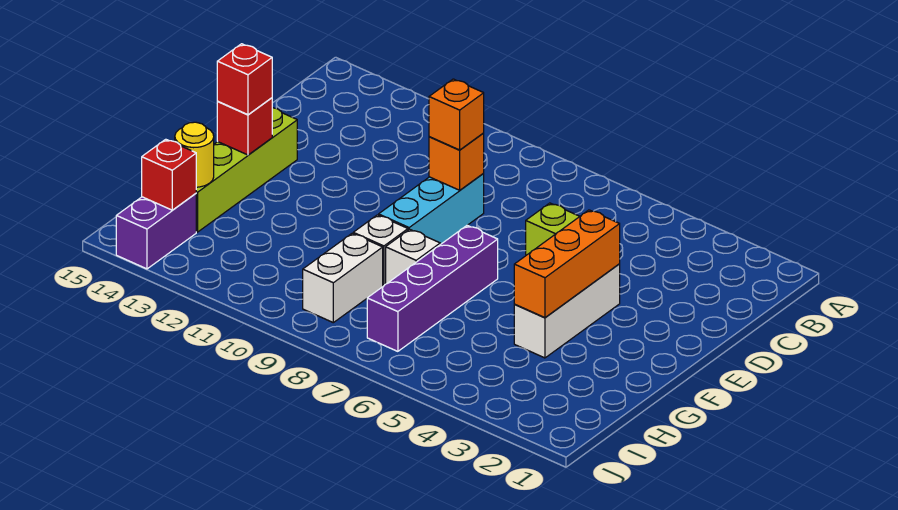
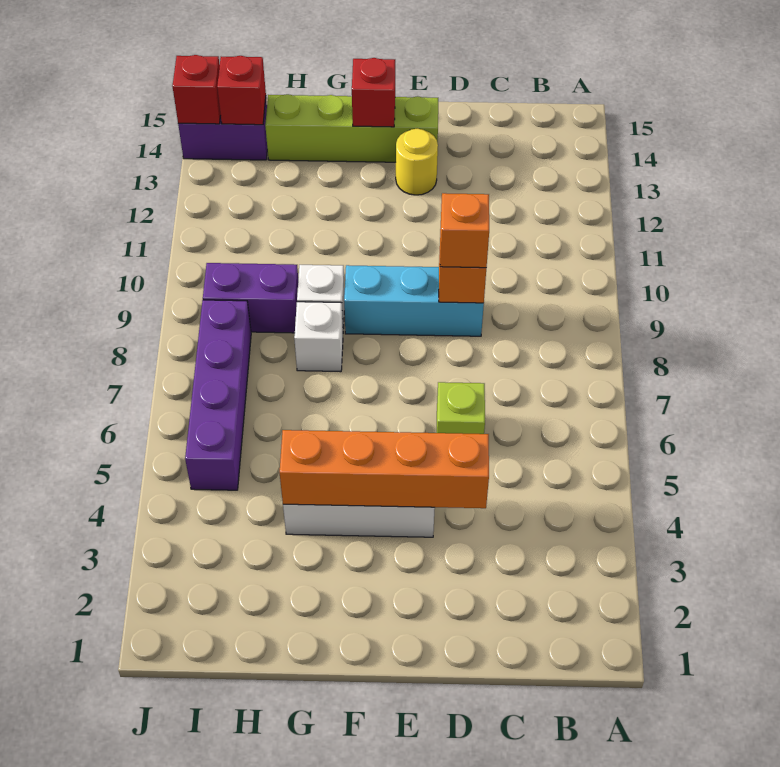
orange 1x3 brick [514,210,620,318] -> orange 1x4 brick [280,430,489,508]
purple 1x4 brick [367,225,498,351] -> purple 1x4 brick turned to [185,300,251,490]
red 1x1 brick [217,44,272,115] -> red 1x1 brick moved to [173,55,221,124]
white 1x2 brick [303,233,383,323] -> purple 1x2 brick [203,263,298,333]
yellow 1x1 round brick [175,122,214,187] -> yellow 1x1 round brick moved to [396,129,438,195]

